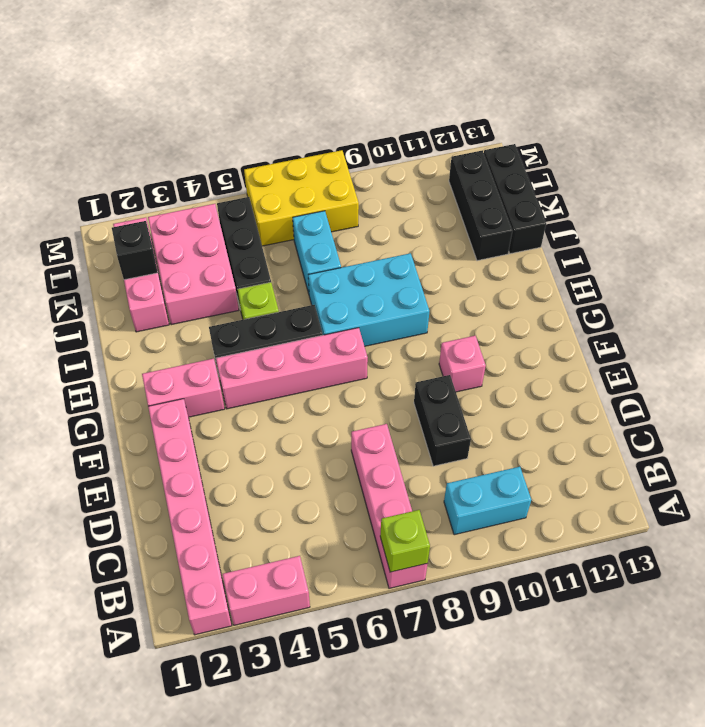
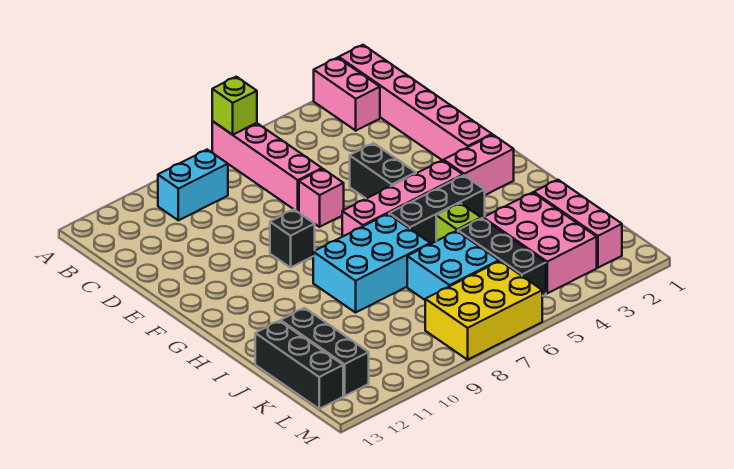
pink 1x2 brick [222,556,310,625] -> pink 1x2 brick turned to [314,58,380,131]
black 1x2 brick [414,375,471,466] -> black 1x2 brick moved to [350,143,416,199]
pink 1x1 brick [439,336,486,392] -> pink 1x1 brick moved to [299,169,344,227]
cyan 1x2 brick [293,211,341,294] -> cyan 2x2 brick [407,231,499,300]
black 1x1 brick [112,221,158,280] -> black 1x1 brick moved to [270,210,315,268]

